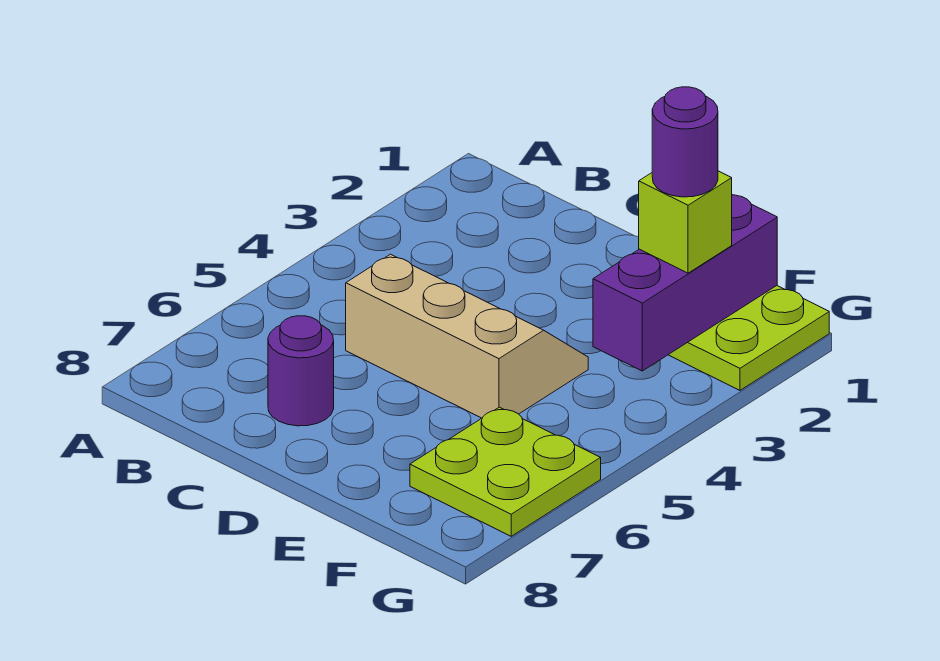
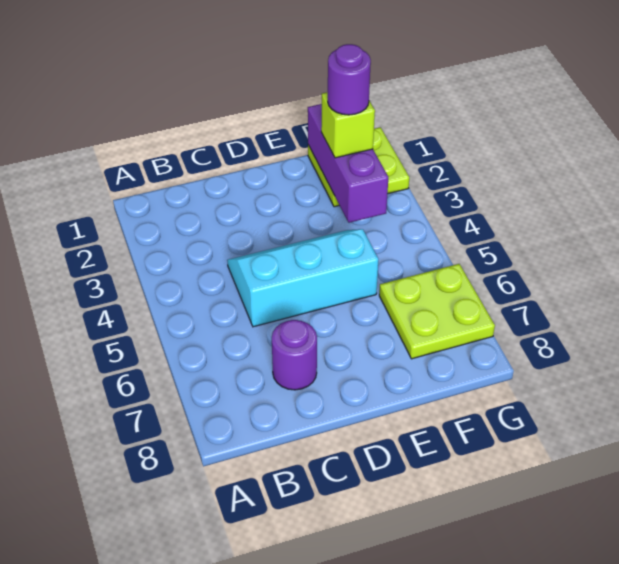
tan 2x3 slope [346,254,588,418] -> cyan 2x3 slope [227,229,378,327]

